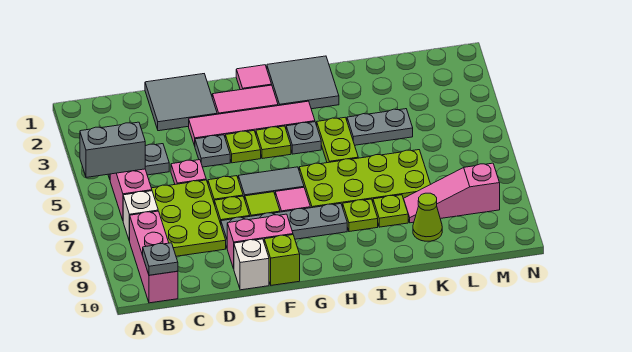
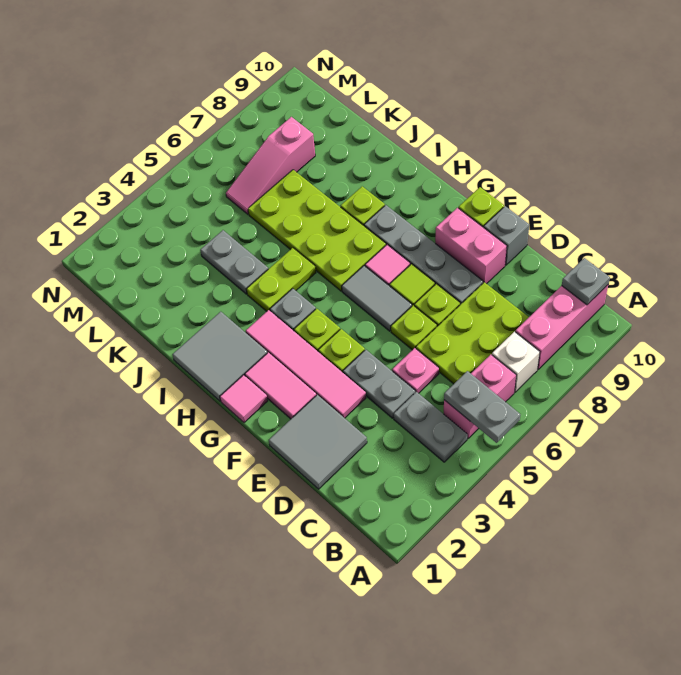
grey 1x2 brick [80,122,146,177] -> grey 1x2 plate [444,371,520,443]
grey 1x1 plate [195,135,230,167] -> grey 1x2 plate [343,350,415,418]
white 1x1 brick [234,239,269,290] -> grey 1x1 brick [484,206,529,265]
lime 1x1 plate [373,195,408,227] -> none
pink 1x3 slope [404,163,500,223] -> pink 1x3 slope turned to [226,117,315,214]
lime 1x1 cone [413,193,442,241] -> none

